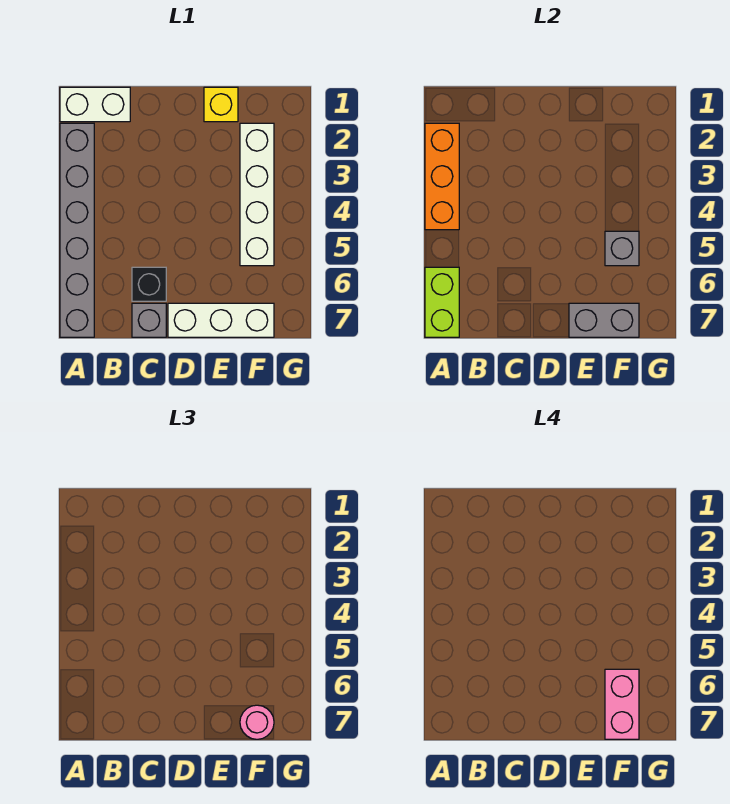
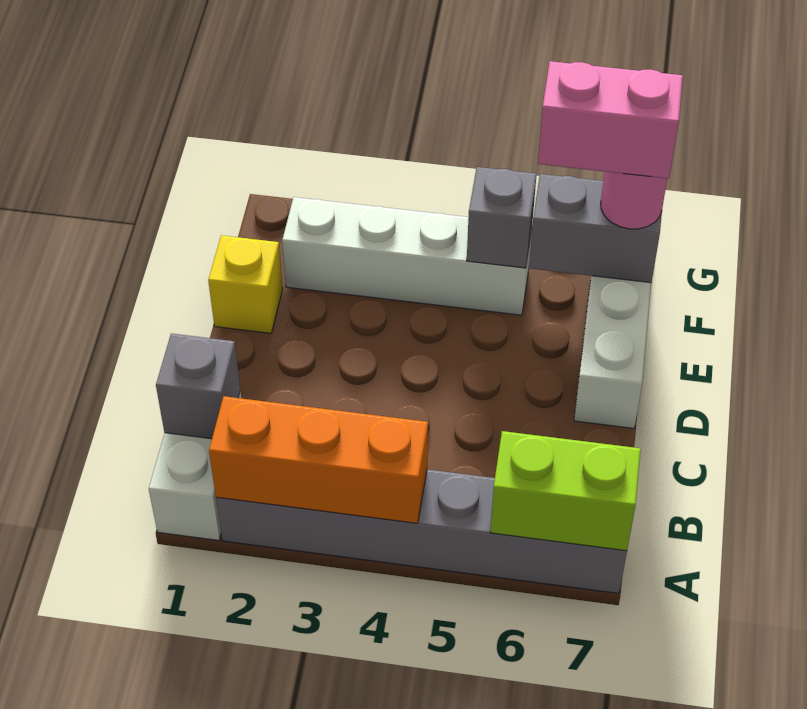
black 1x1 brick [132,267,166,301] -> none
grey 1x1 brick [132,303,166,337] -> grey 1x1 brick moved to [156,333,240,439]
grey 1x2 brick [569,303,639,337] -> grey 1x2 brick turned to [529,174,662,283]

